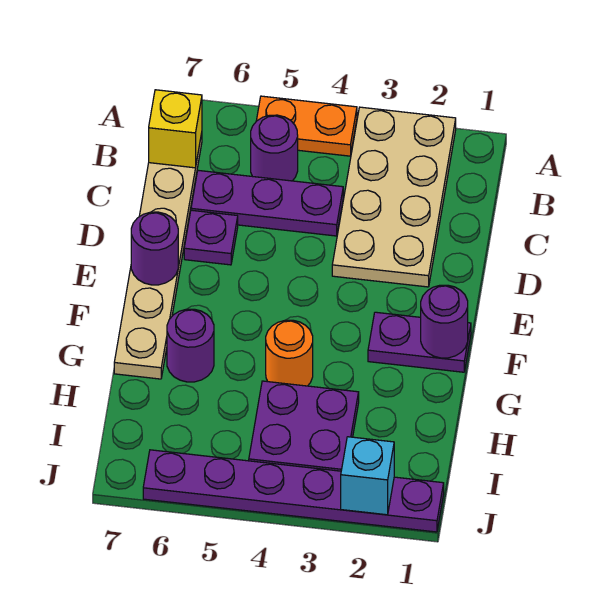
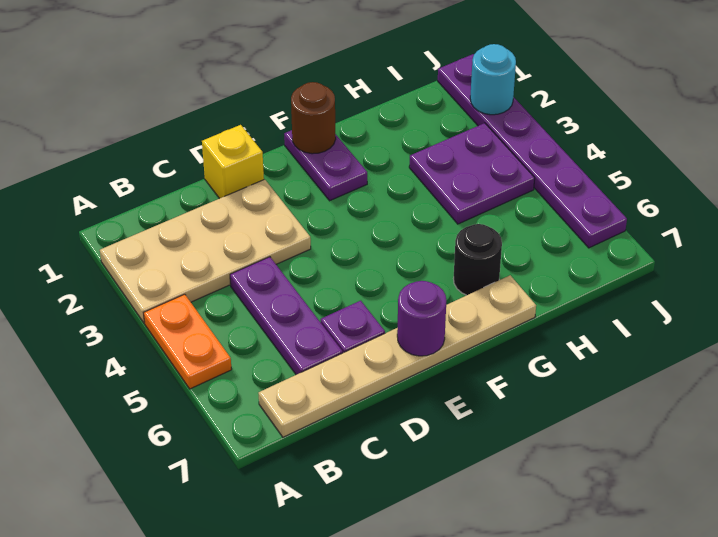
purple 1x1 round brick [251,115,298,181] -> none
yellow 1x1 brick [149,90,202,168] -> yellow 1x1 brick moved to [202,125,264,198]
purple 1x1 round brick [421,285,468,358] -> brown 1x1 round brick [291,82,336,154]
orange 1x1 round brick [266,320,313,386] -> none
purple 1x1 round brick [167,309,214,382] -> black 1x1 round brick [454,224,502,295]
cyan 1x1 brick [341,437,394,515] -> cyan 1x1 round brick [470,44,516,115]

